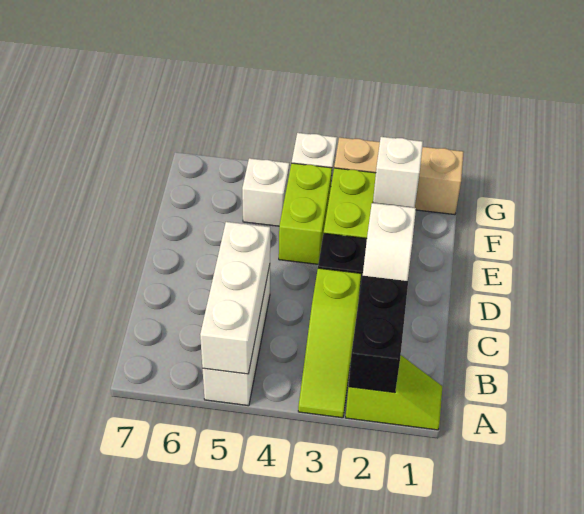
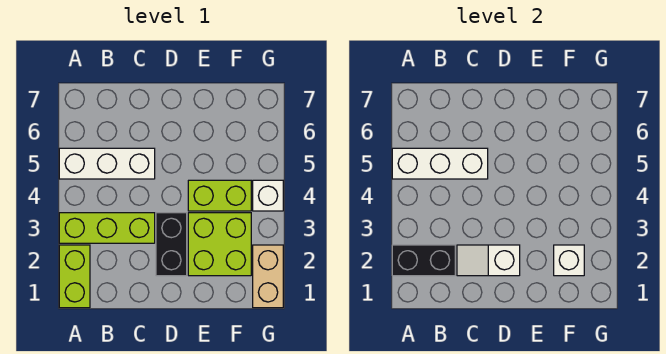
lime 1x2 slope [346,355,442,430] -> lime 1x2 brick [59,245,90,308]
lime 1x3 slope [298,268,361,418] -> lime 1x3 brick [59,213,155,243]
white 1x1 brick [242,158,289,226] -> none
tan 1x3 brick [334,137,464,215] -> tan 1x2 brick [253,245,283,308]

